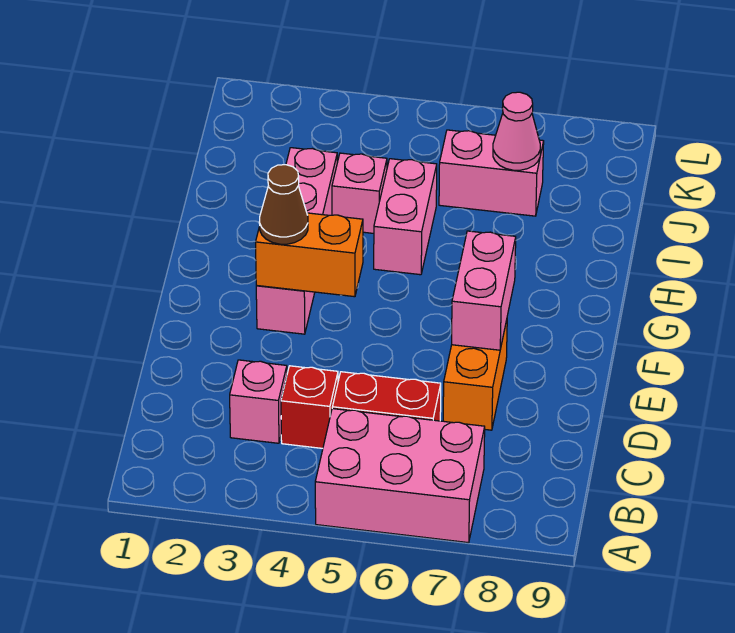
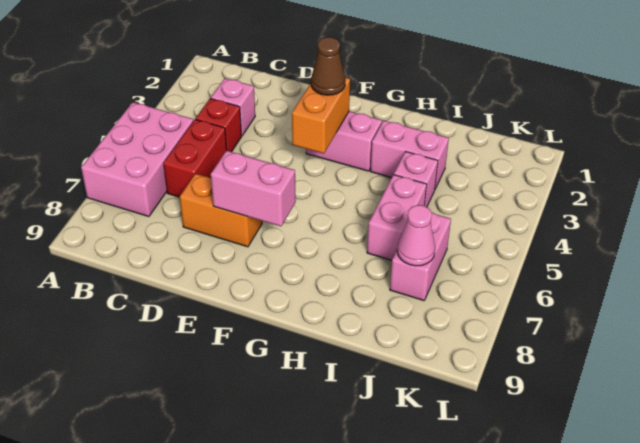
pink 1x2 brick [374,159,437,275] -> pink 1x2 brick turned to [367,175,427,260]

